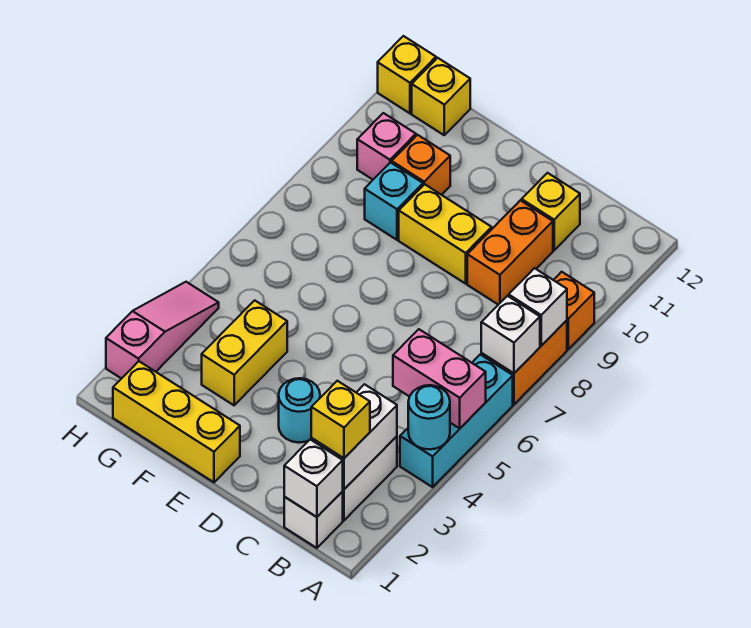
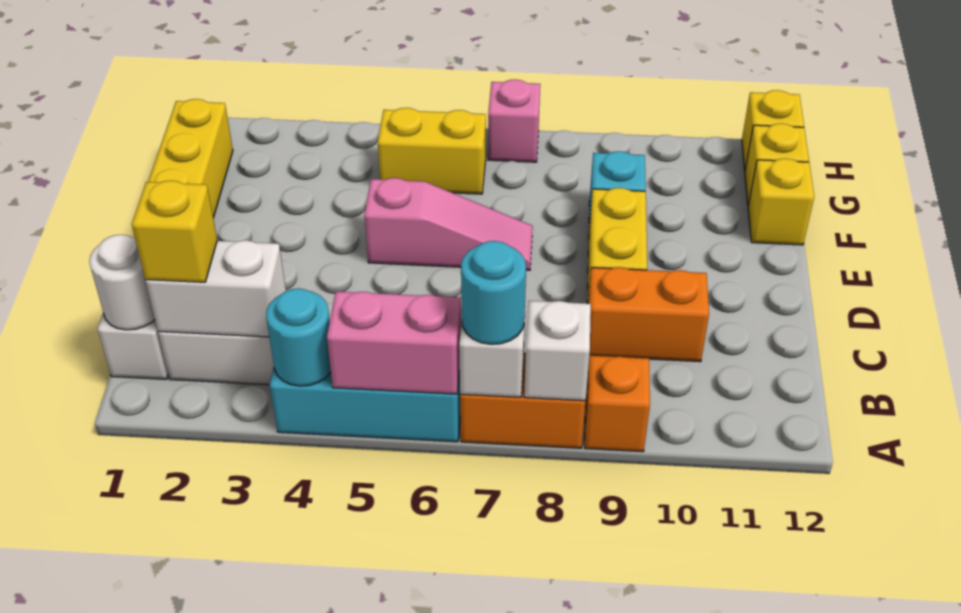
pink 1x2 brick [393,329,486,428] -> pink 1x2 brick turned to [327,291,461,394]
white 1x1 brick [284,440,343,517] -> white 1x1 round brick [89,235,155,330]
yellow 1x1 brick [522,173,580,250] -> yellow 1x1 brick moved to [748,158,814,245]
cyan 1x1 round brick [279,378,320,443] -> cyan 1x1 round brick moved to [461,241,526,344]
yellow 1x2 brick [202,300,287,405] -> yellow 1x2 brick moved to [378,108,486,194]
orange 1x1 brick [392,135,450,195] -> none
pink 1x1 brick [357,113,416,180] -> pink 1x1 brick moved to [488,80,540,162]
pink 1x3 slope [106,282,219,379] -> pink 1x3 slope moved to [364,178,533,270]

